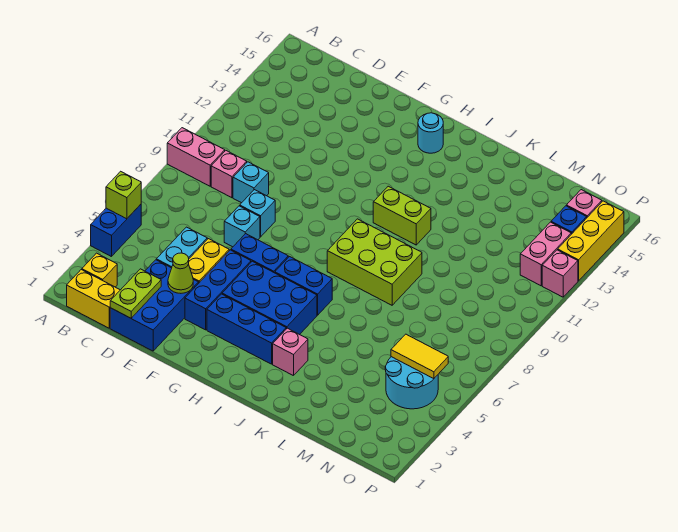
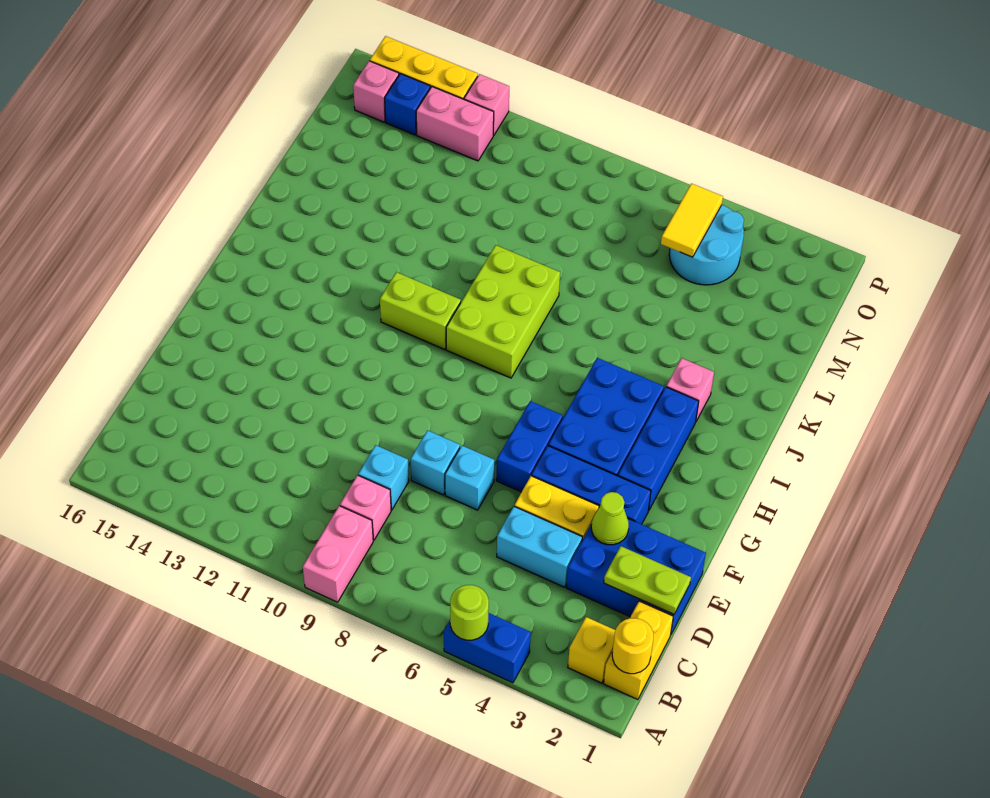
lime 1x1 brick [106,171,141,219] -> lime 1x1 round brick [450,585,489,640]
none -> yellow 1x1 round brick [612,618,653,674]
blue 1x2 brick [275,257,332,315] -> none
cyan 1x1 round brick [418,113,443,153] -> none
lime 1x2 brick [373,186,431,245] -> lime 1x2 brick turned to [380,272,461,350]

